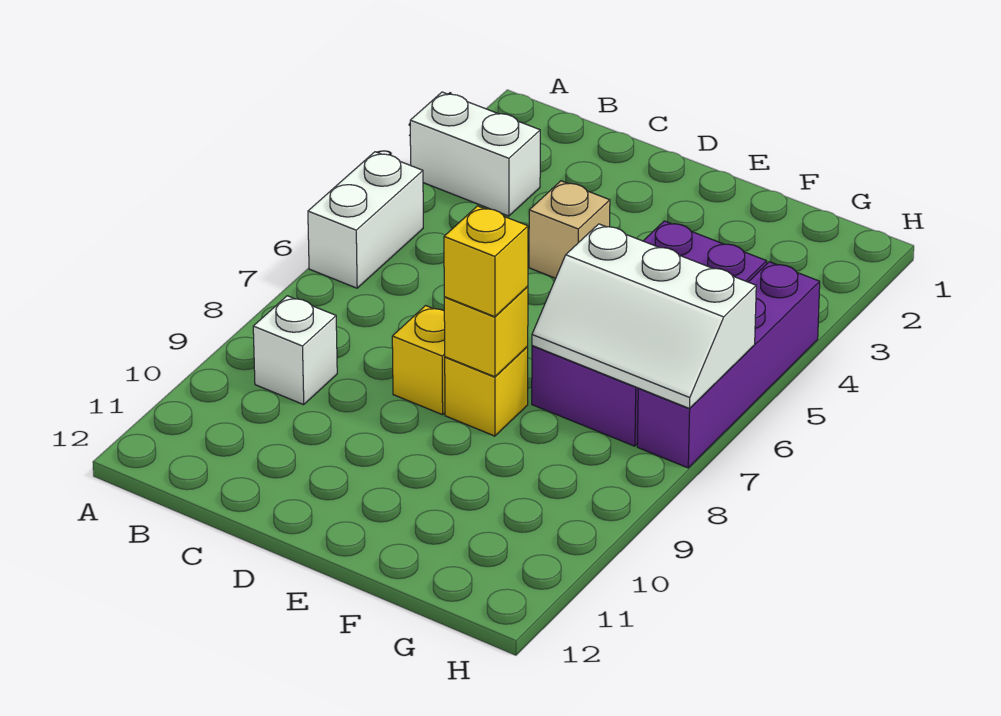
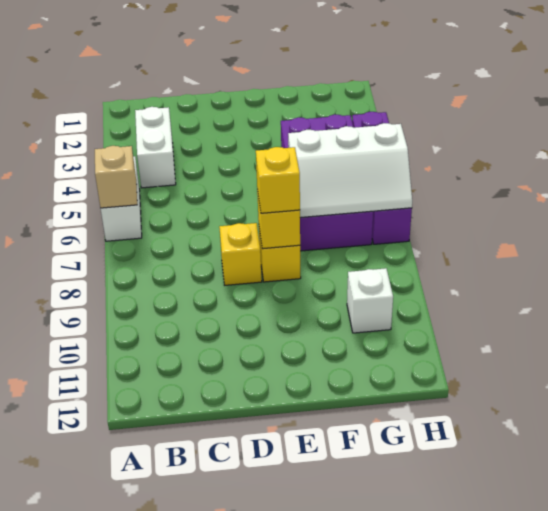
white 1x2 brick [410,92,540,216] -> white 1x2 brick turned to [135,107,176,188]
white 1x1 brick [253,296,337,405] -> white 1x1 brick moved to [347,268,393,333]
tan 1x1 brick [529,181,610,278] -> tan 1x1 brick moved to [95,146,137,208]

